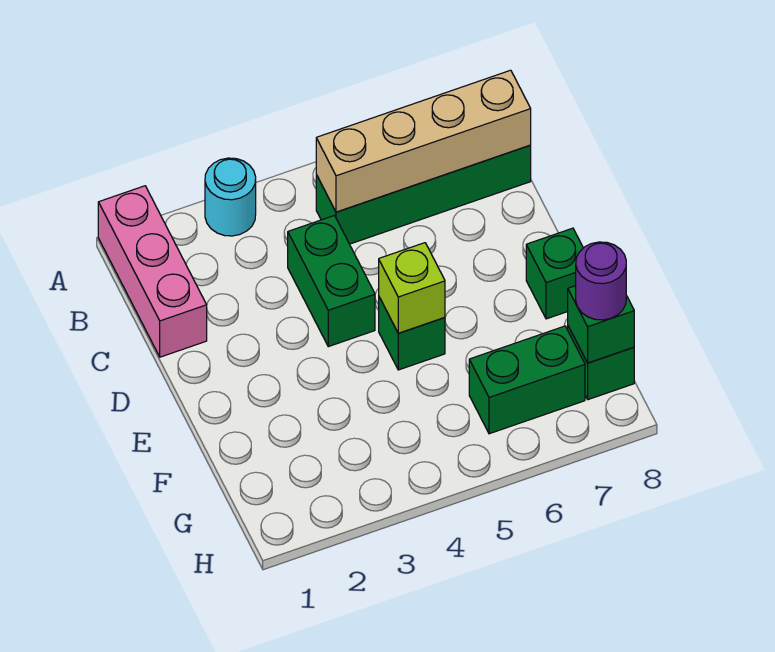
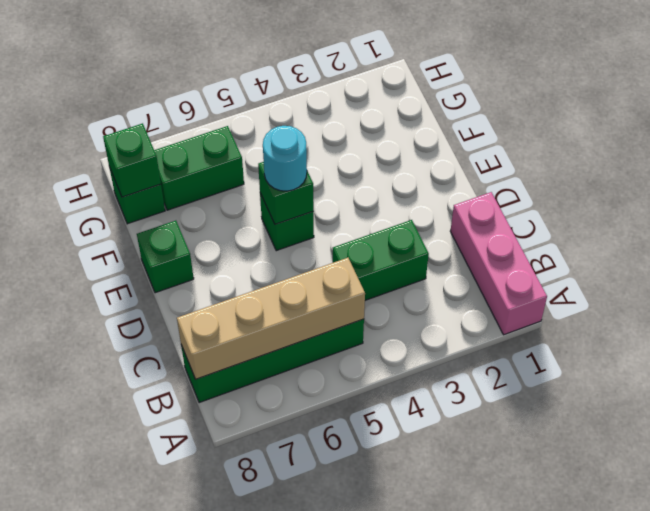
cyan 1x1 round brick [205,158,256,236] -> cyan 1x1 round brick moved to [263,126,307,191]
green 1x2 brick [288,216,375,347] -> green 1x2 brick turned to [333,220,429,300]
lime 1x1 brick [379,243,445,333] -> green 1x1 brick [258,162,314,224]
purple 1x1 round brick [576,242,626,320] -> none

